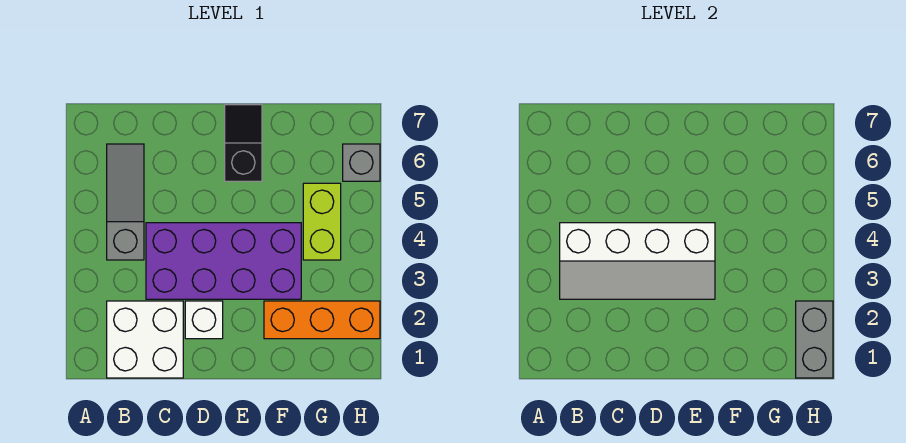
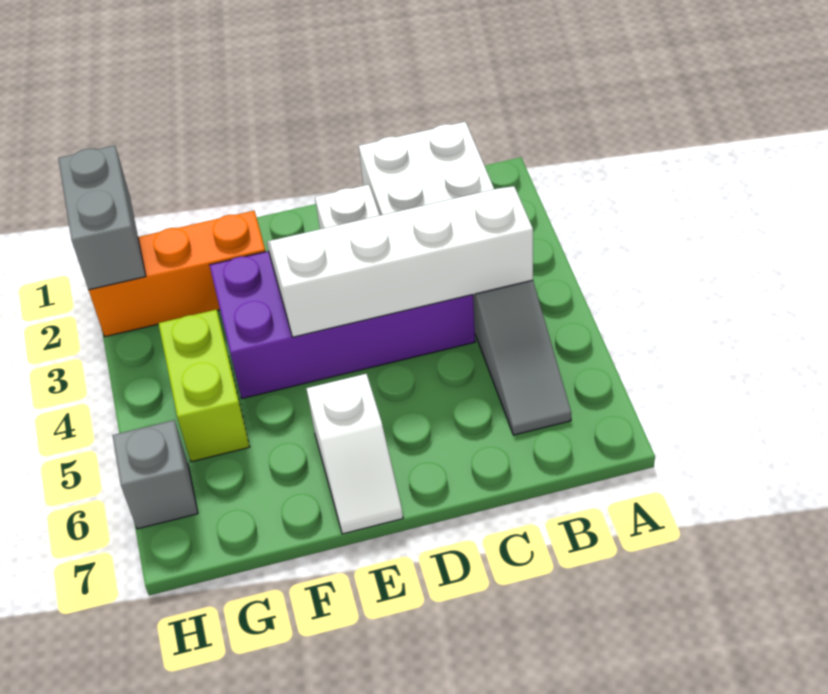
black 1x2 slope [225,105,262,181] -> white 1x2 slope [306,374,403,534]

